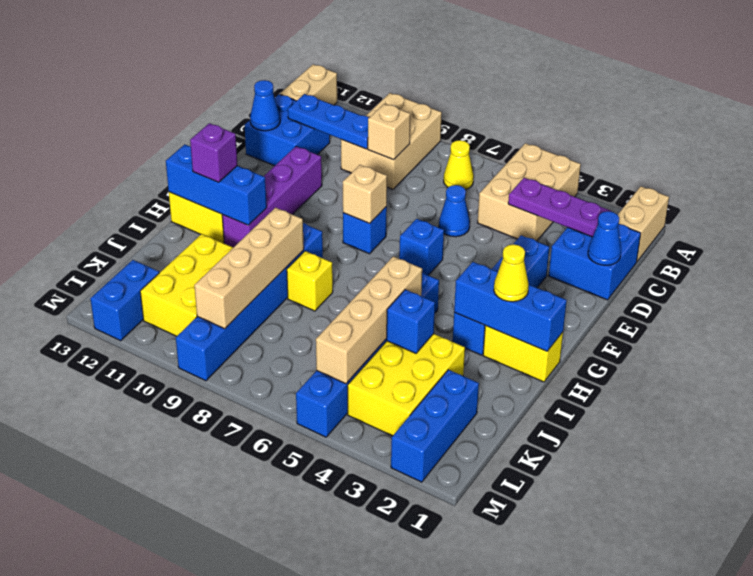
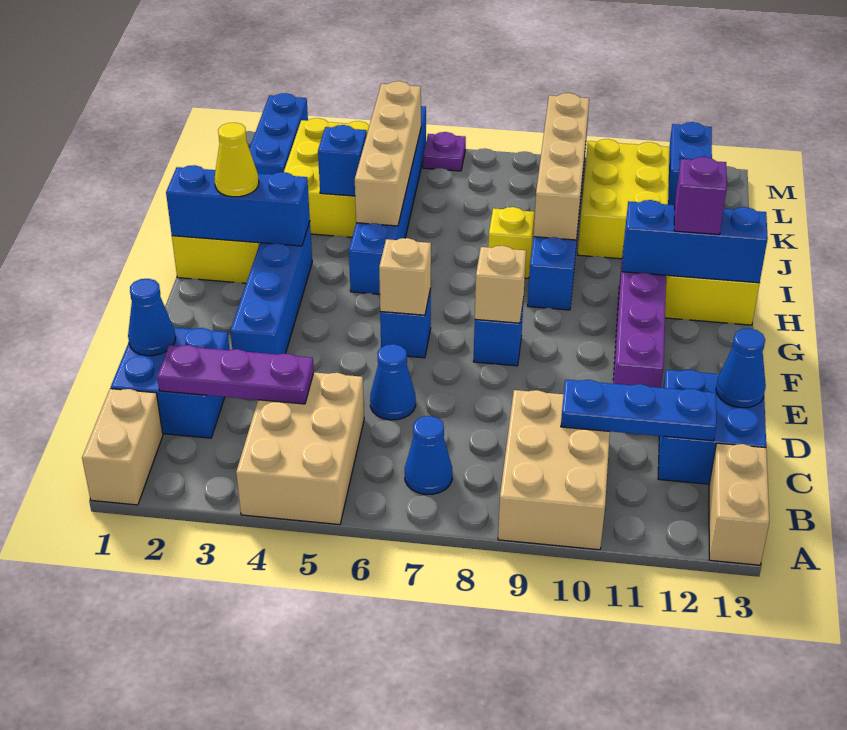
yellow 1x1 cone [444,140,474,190] -> blue 1x1 cone [405,416,452,495]
tan 1x1 brick [368,104,410,160] -> tan 1x1 brick moved to [379,238,431,315]
none -> purple 1x1 plate [423,132,466,171]

